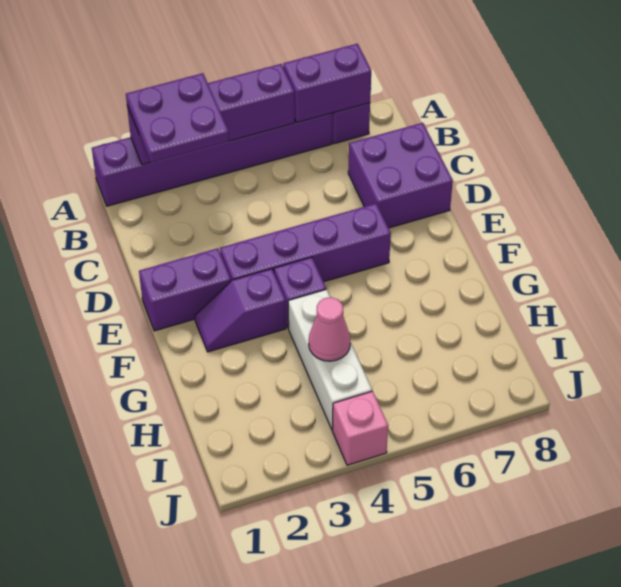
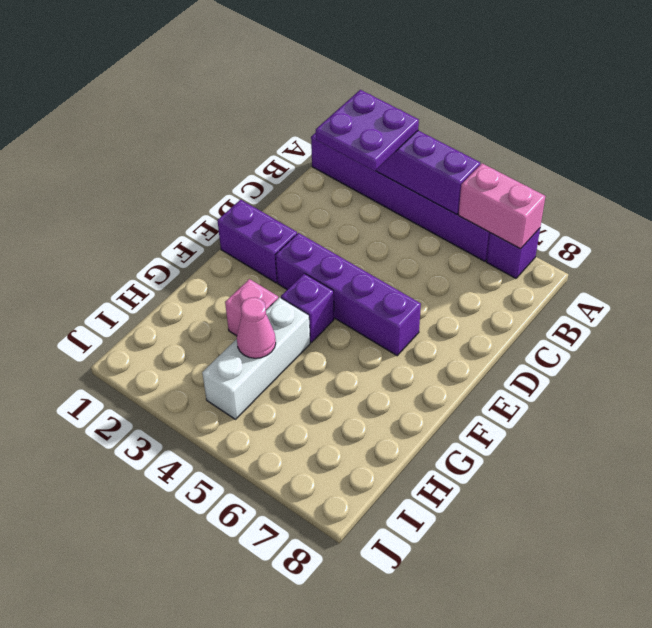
purple 1x2 brick [283,44,371,123] -> pink 1x2 brick [459,163,545,249]
purple 2x2 brick [348,123,453,228] -> none
purple 1x2 slope [195,269,286,352] -> none
pink 1x1 brick [332,391,388,465] -> pink 1x1 brick moved to [225,279,278,336]

